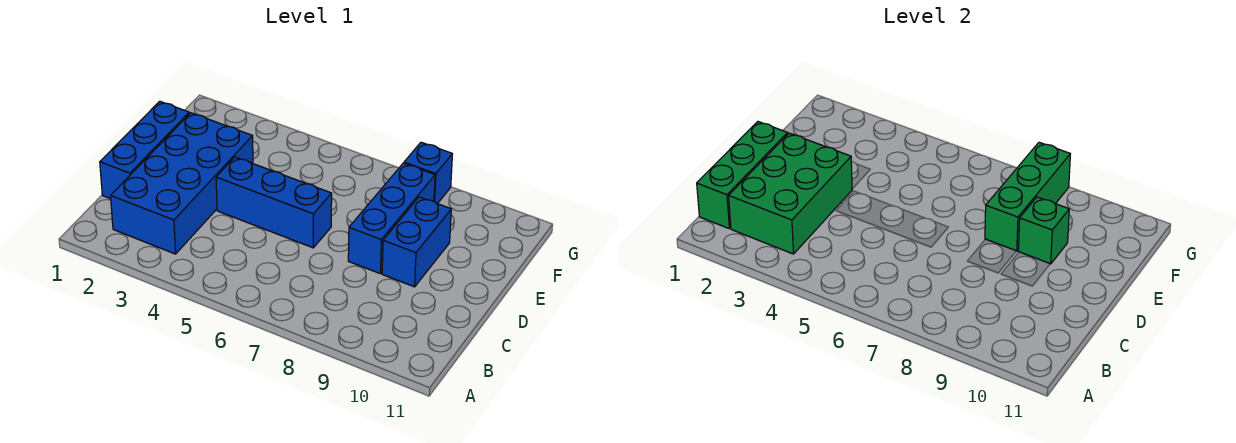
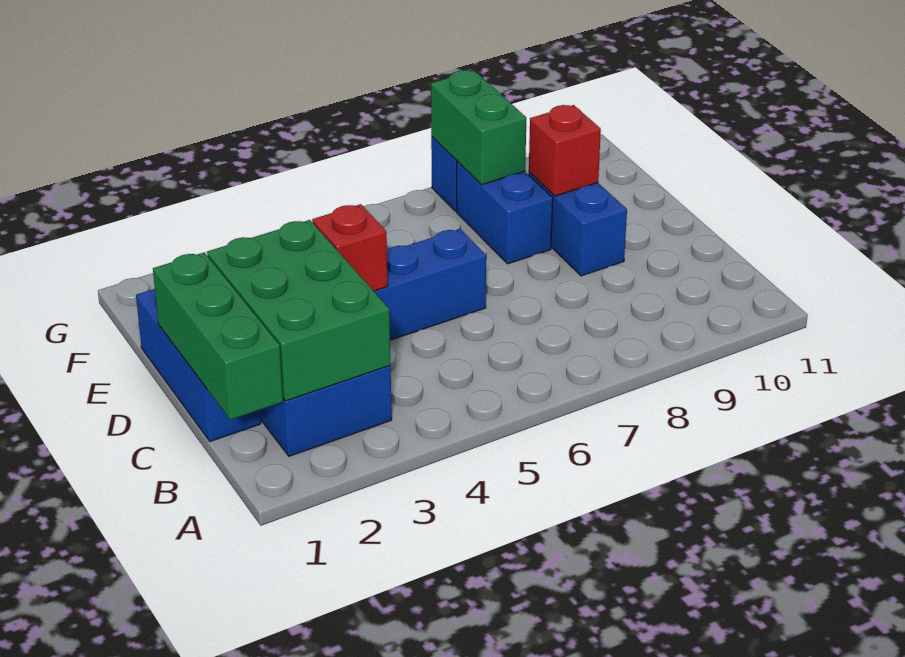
none -> red 1x1 brick [312,204,388,291]
blue 1x3 brick [348,163,435,274] -> blue 1x2 brick [457,161,553,264]
green 1x3 brick [985,142,1070,251] -> green 1x2 brick [431,70,526,185]
green 1x1 brick [1018,197,1069,264] -> red 1x1 brick [529,105,601,196]

